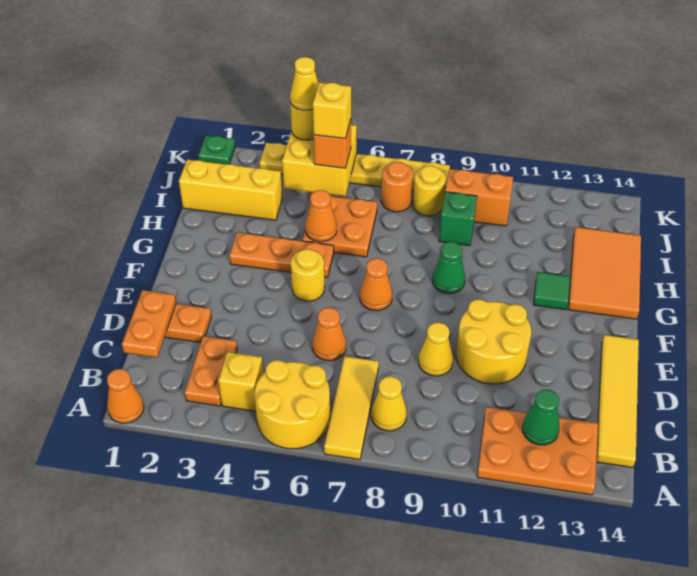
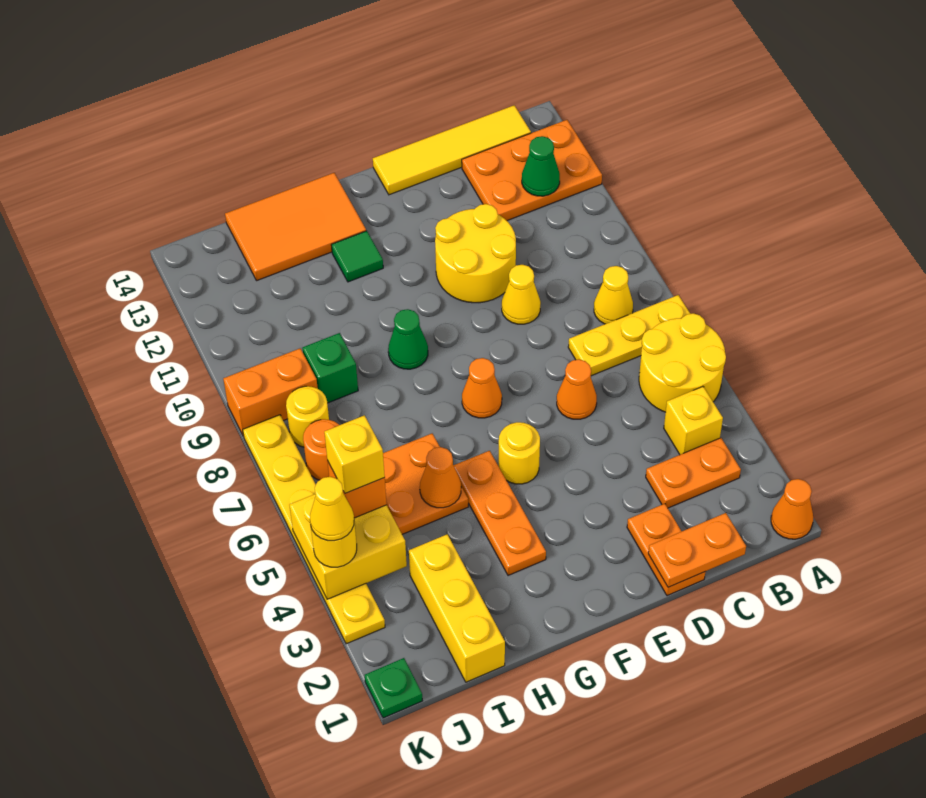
yellow 1x3 tile [324,356,379,460] -> yellow 1x3 plate [568,295,690,376]
orange 2x3 plate [477,407,598,495] -> orange 2x3 plate turned to [462,120,602,221]
orange 1x2 brick [445,169,513,226] -> orange 1x2 brick turned to [223,349,318,436]

